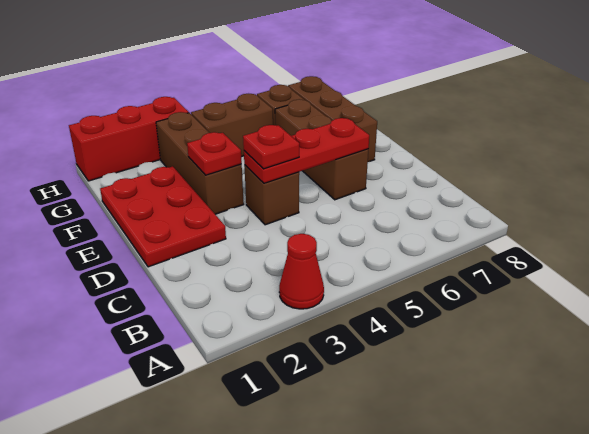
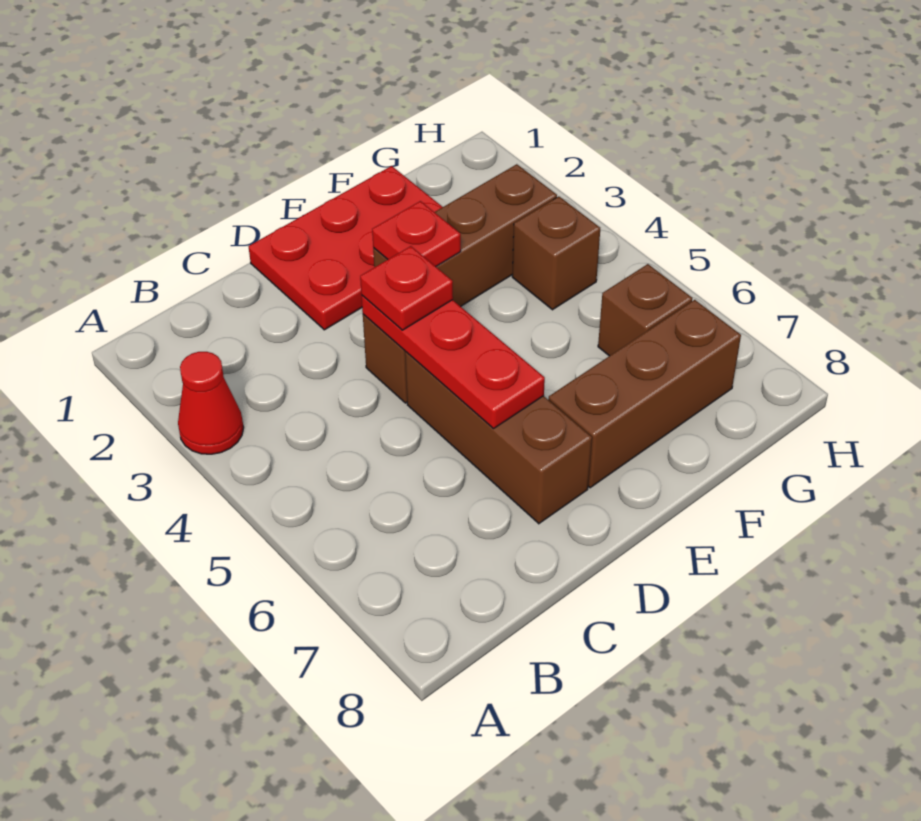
brown 1x3 brick [275,99,368,200] -> brown 1x3 brick turned to [405,352,592,524]
brown 1x2 brick [191,94,273,157] -> brown 1x1 brick [512,196,600,310]
red 1x3 brick [69,97,189,181] -> none

